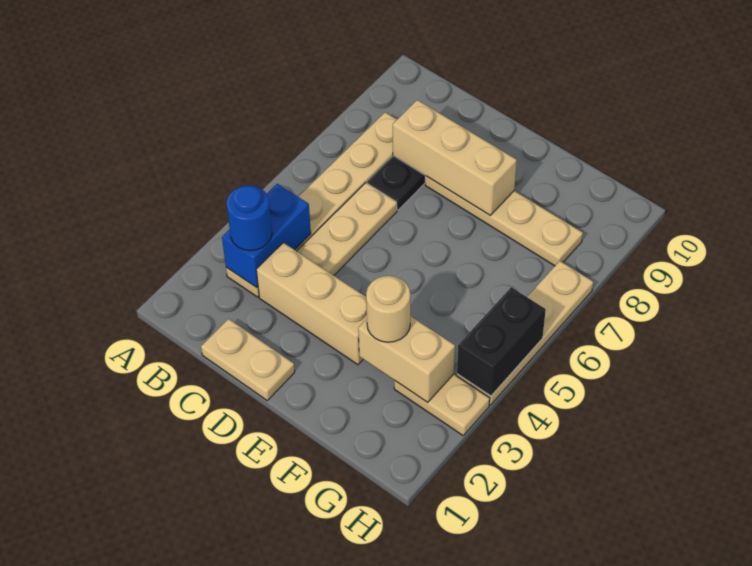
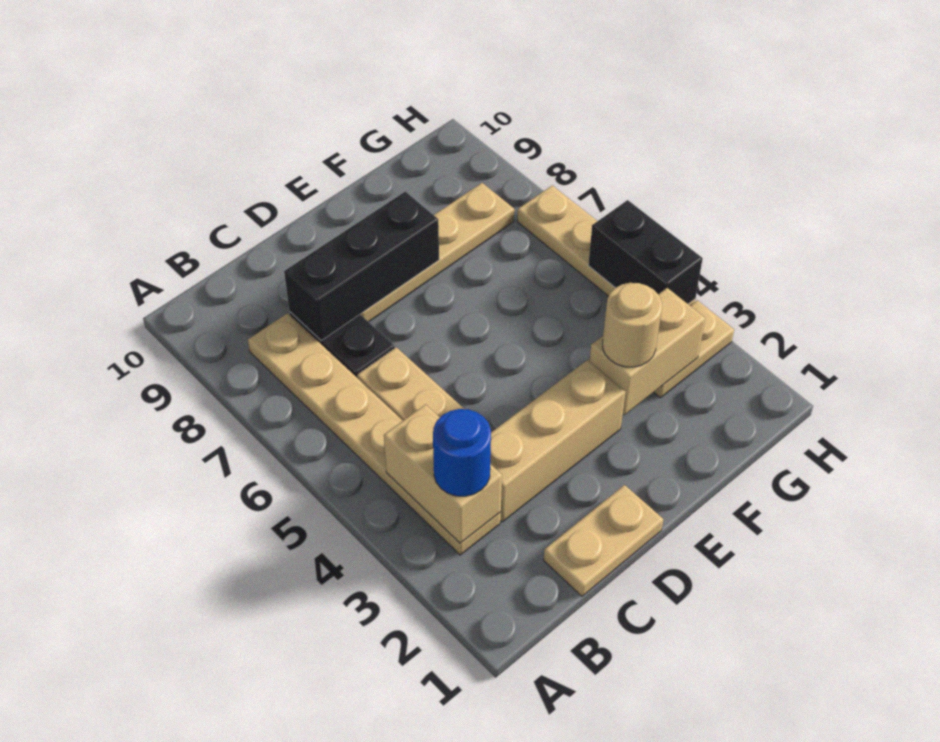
blue 1x2 brick [222,184,311,287] -> tan 1x2 brick [384,405,502,543]
tan 1x3 brick [393,100,517,215] -> black 1x3 brick [284,192,439,341]

